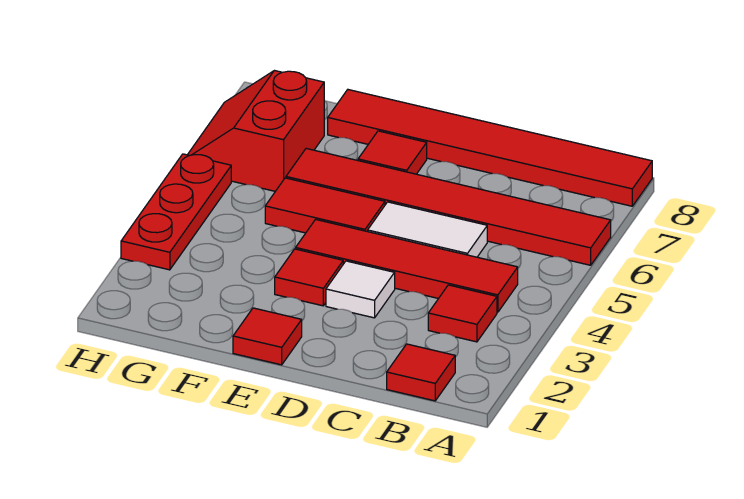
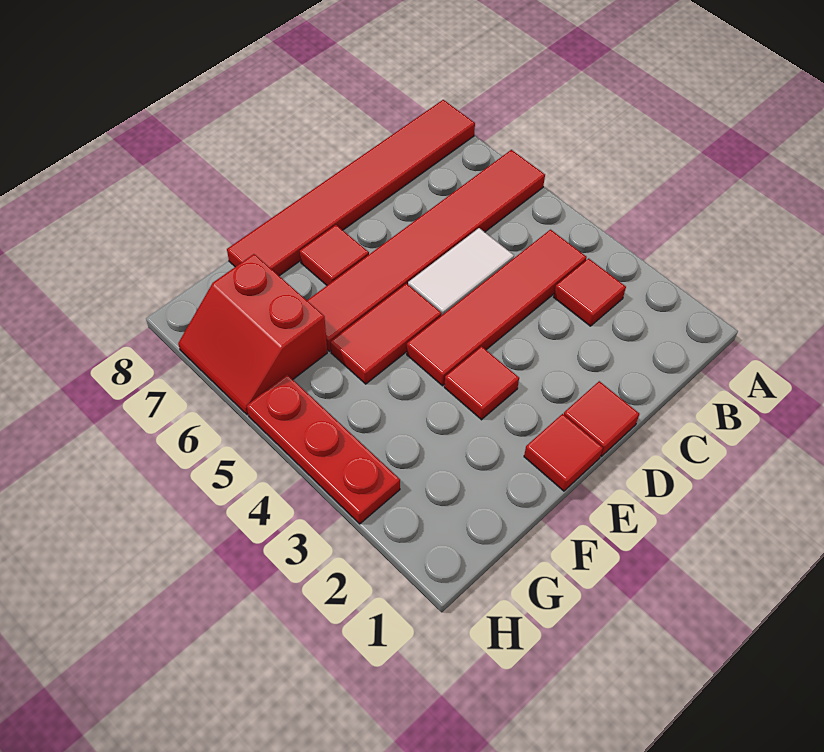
red 1x1 tile [387,344,455,401] -> red 1x1 tile moved to [564,381,639,456]
white 1x1 tile [326,261,395,318] -> none

